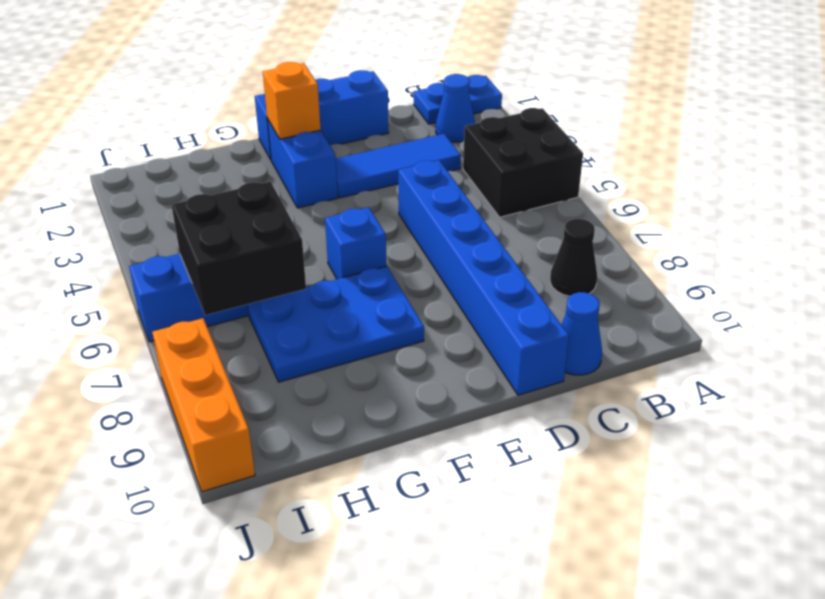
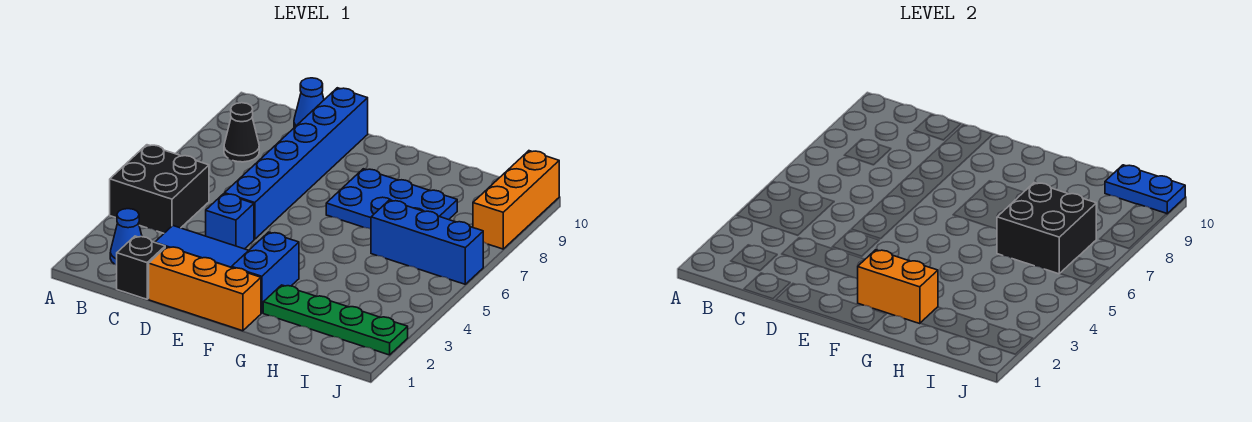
blue 1x2 plate [414,75,502,124] -> blue 1x2 plate moved to [1105,165,1185,214]
none -> black 1x1 brick [117,236,165,299]
blue 1x3 brick [255,70,389,159] -> orange 1x3 brick [149,247,261,331]
orange 1x1 brick [263,62,321,139] -> orange 1x2 brick [858,250,938,324]
blue 1x1 brick [325,207,386,279] -> blue 1x1 brick moved to [206,194,254,249]
none -> green 1x4 plate [263,285,408,355]

